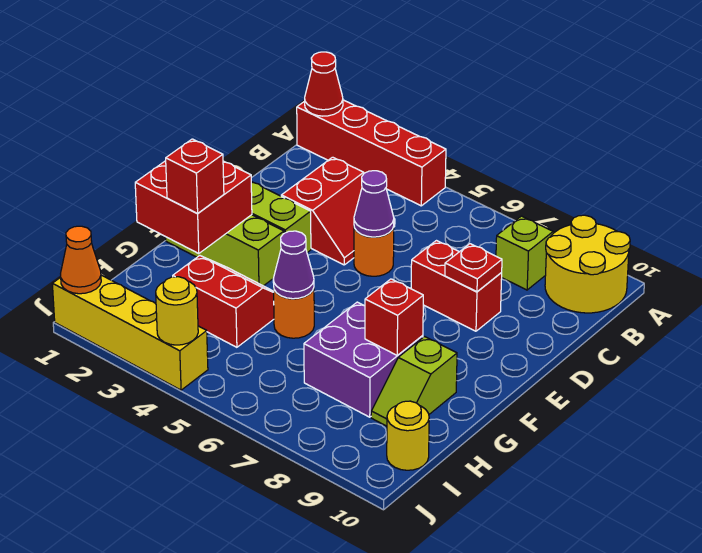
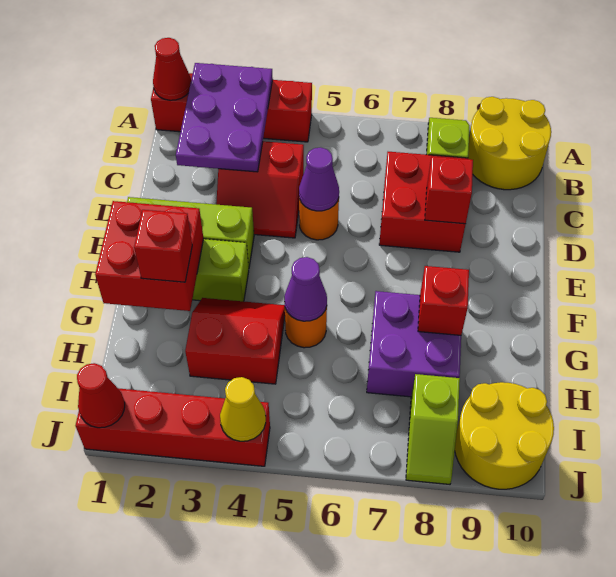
none -> purple 2x3 plate [176,63,273,172]
red 2x2 slope [281,157,395,265] -> red 2x2 slope turned to [216,141,304,238]
red 1x2 brick [411,241,502,331] -> red 2x2 brick [379,152,468,252]
red 1x1 plate [445,244,502,292] -> red 1x1 brick [425,156,473,224]
lime 1x2 slope [371,337,457,426] -> lime 1x2 slope moved to [406,374,460,484]
yellow 1x1 round brick [387,401,429,470] -> yellow 2x2 round brick [455,382,554,489]
yellow 1x4 brick [52,275,208,390] -> red 1x4 brick [76,388,270,466]
orange 1x1 cone [61,226,101,294] -> red 1x1 cone [77,363,125,428]
yellow 1x1 round brick [156,277,198,345] -> yellow 1x1 cone [220,377,266,441]

